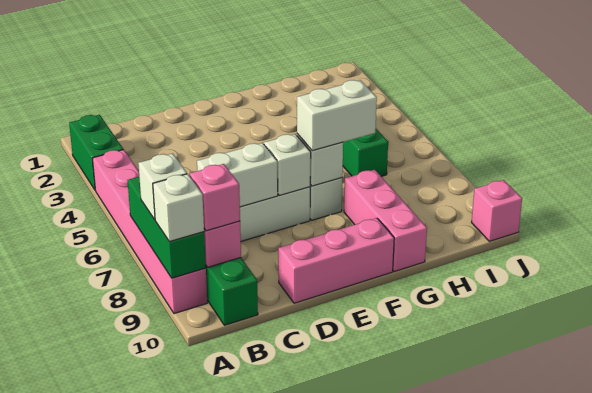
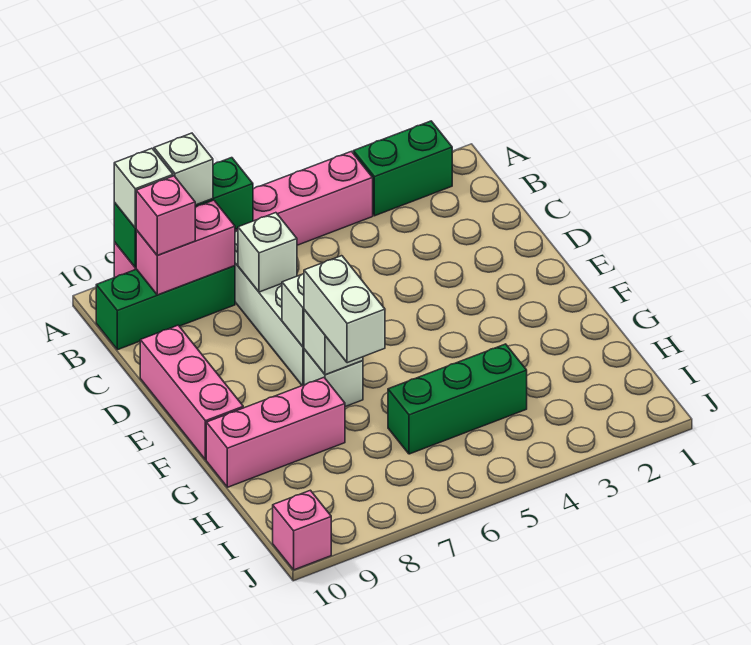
white 1x2 brick [197,143,278,207] -> white 1x1 brick [238,213,297,292]

